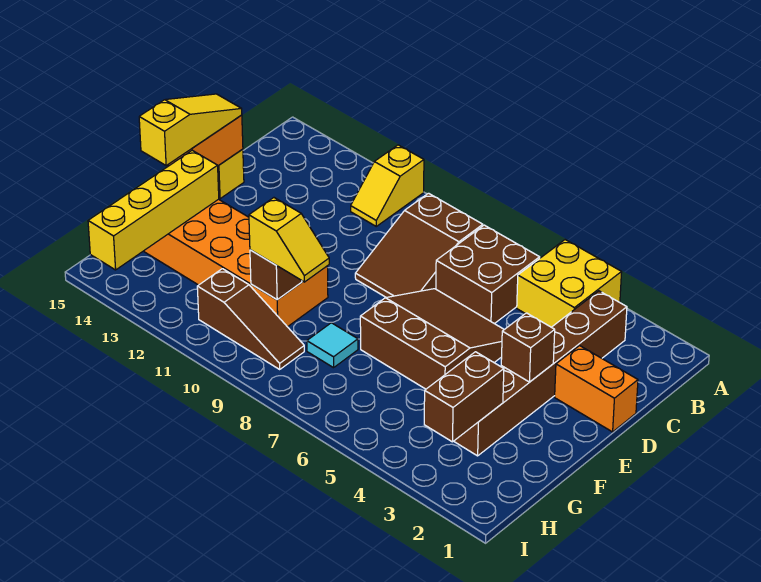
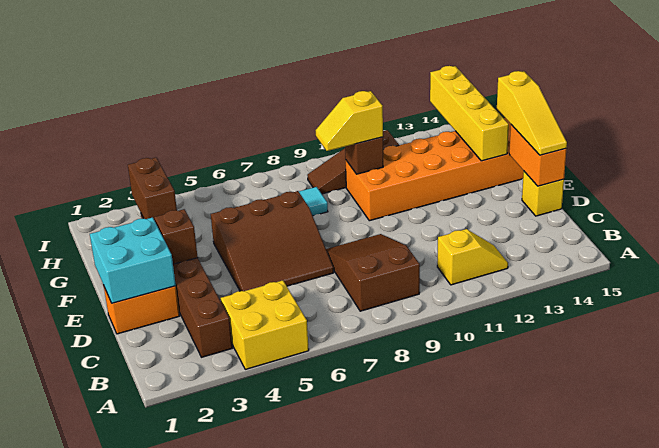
yellow 1x2 slope [351,145,424,226] -> yellow 1x2 slope turned to [437,229,508,285]
brown 2x2 brick [436,225,540,324] -> none
none -> cyan 2x2 brick [90,217,176,303]

